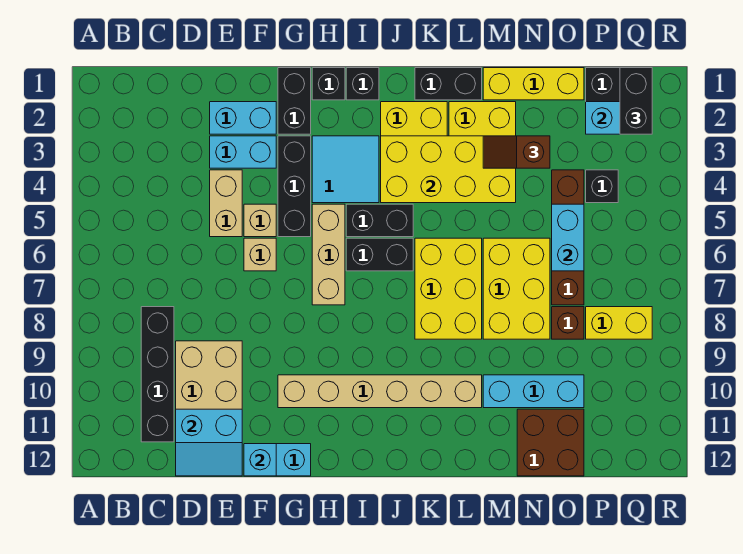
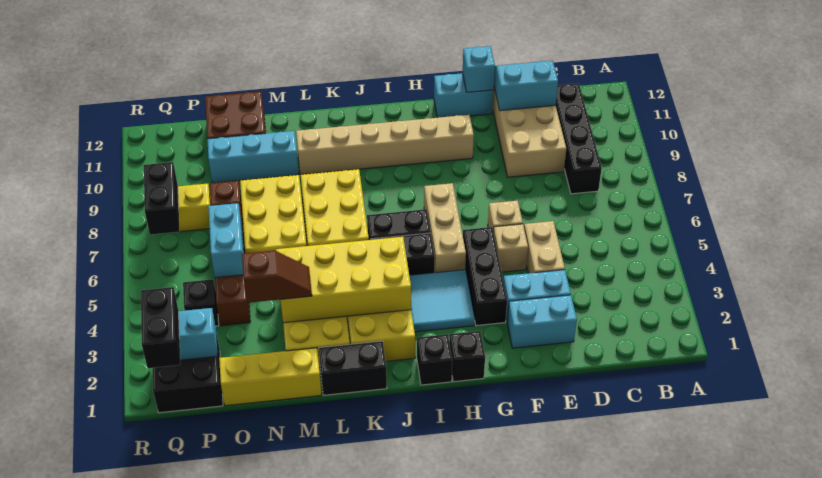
black 1x2 brick [278,68,311,134] -> black 1x2 brick moved to [144,162,179,235]

